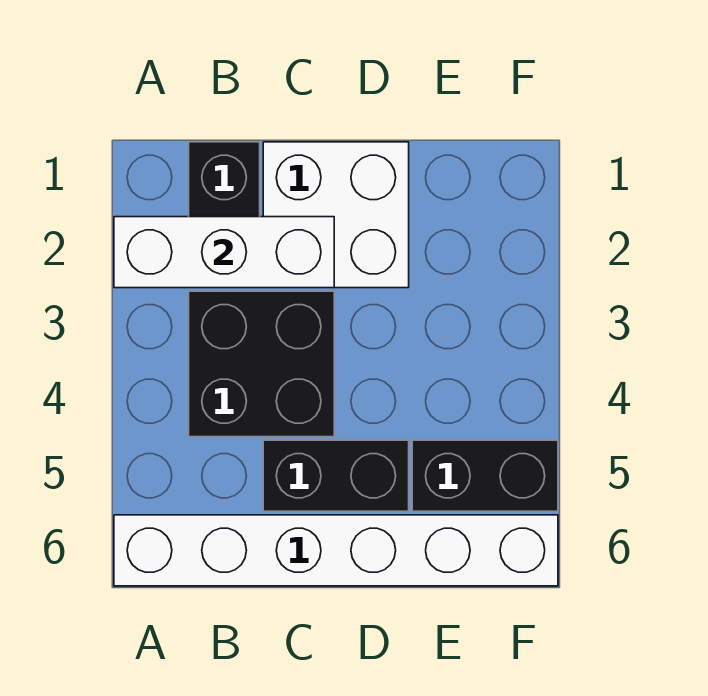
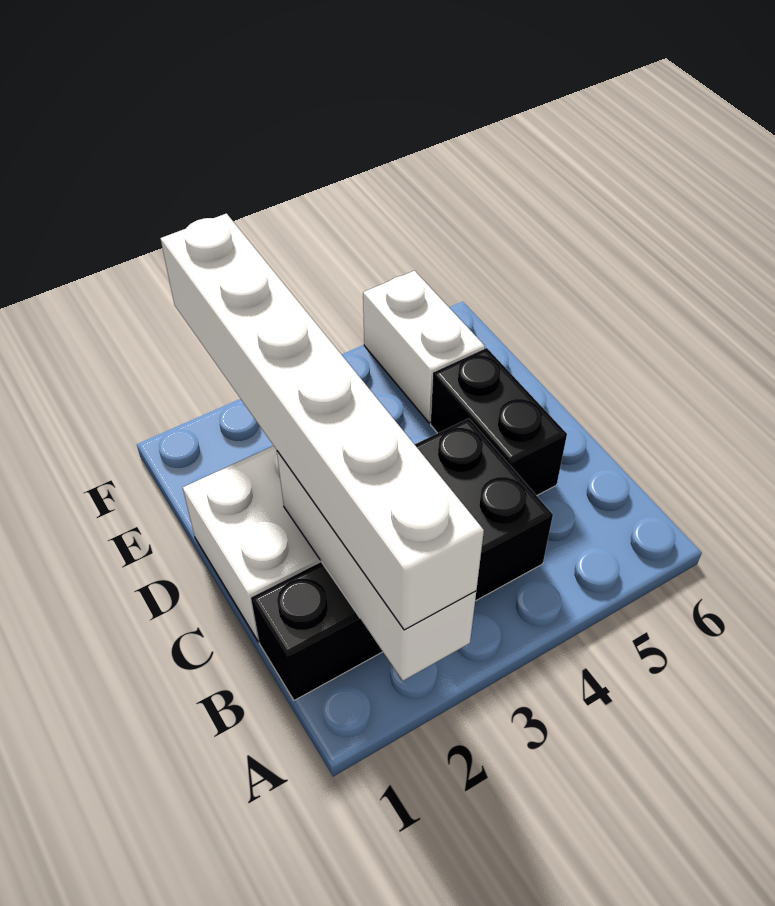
white 1x6 brick [114,515,558,586] -> white 1x6 brick moved to [160,214,484,630]
black 1x2 brick [412,440,558,511] -> white 1x2 brick [363,271,485,423]

